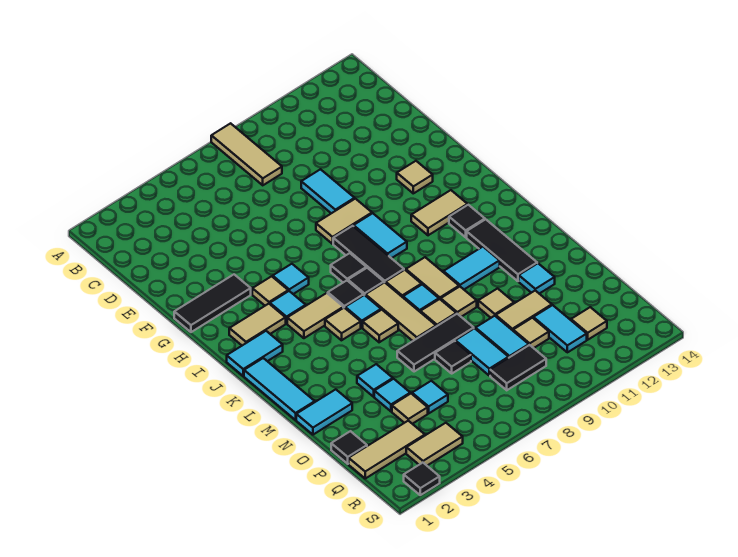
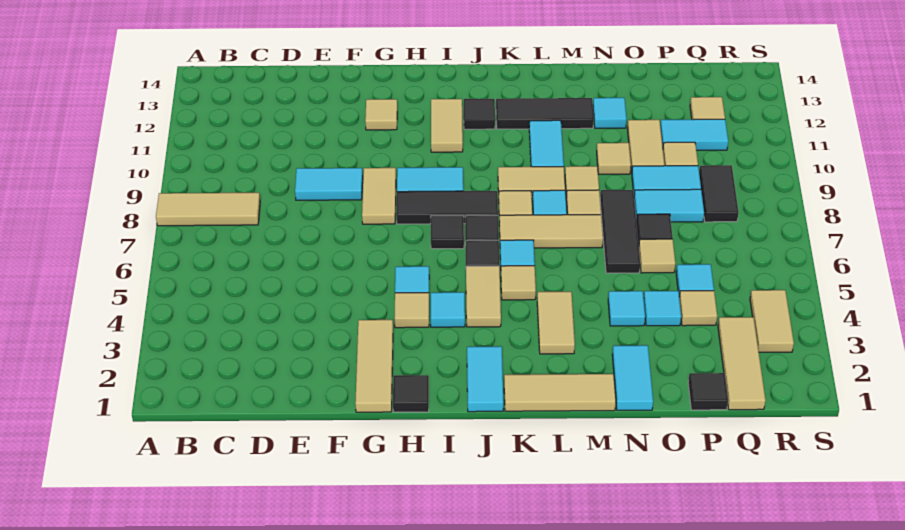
black 1x3 tile [174,275,251,332] -> tan 1x3 tile [355,320,393,412]
tan 1x2 tile [229,304,286,345] -> tan 1x2 tile moved to [537,292,575,354]
cyan 1x3 tile [244,358,315,420] -> tan 1x3 tile [504,374,616,411]
tan 1x1 tile [363,310,398,342] -> tan 1x1 tile moved to [639,239,675,273]
black 1x1 tile [404,463,440,495] -> black 1x1 tile moved to [393,375,429,412]

